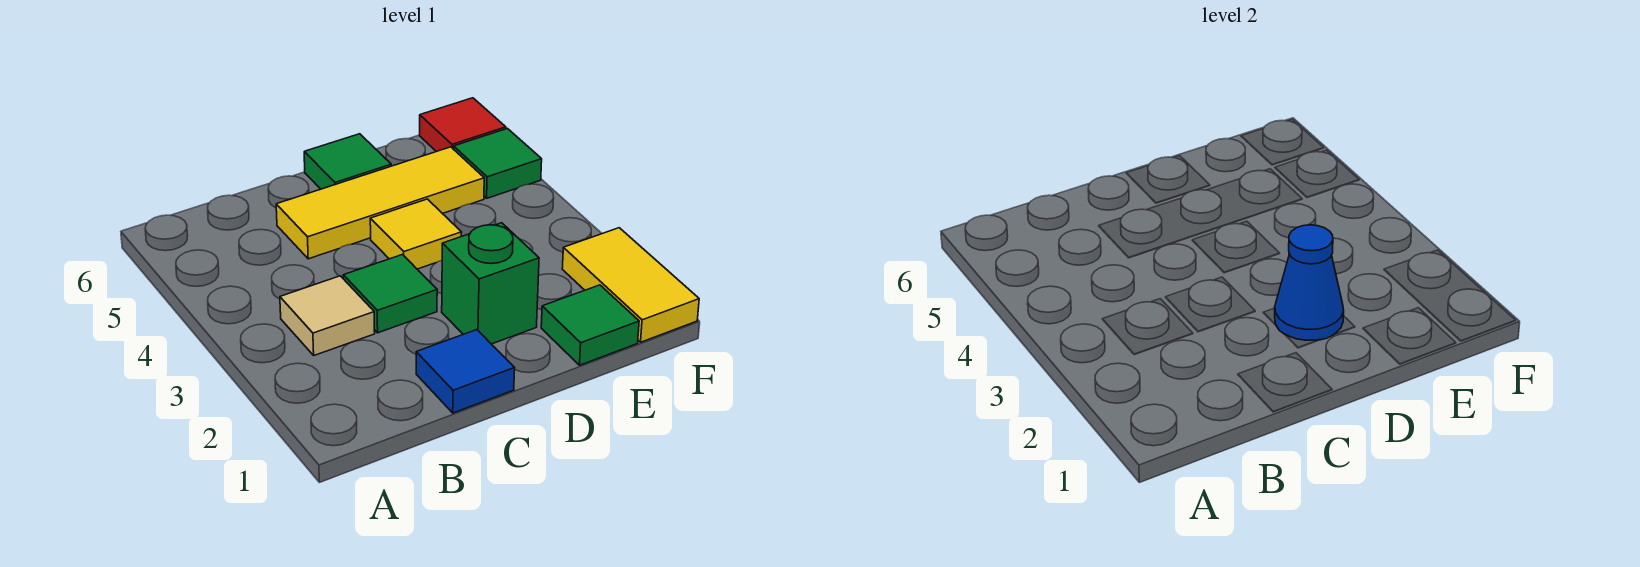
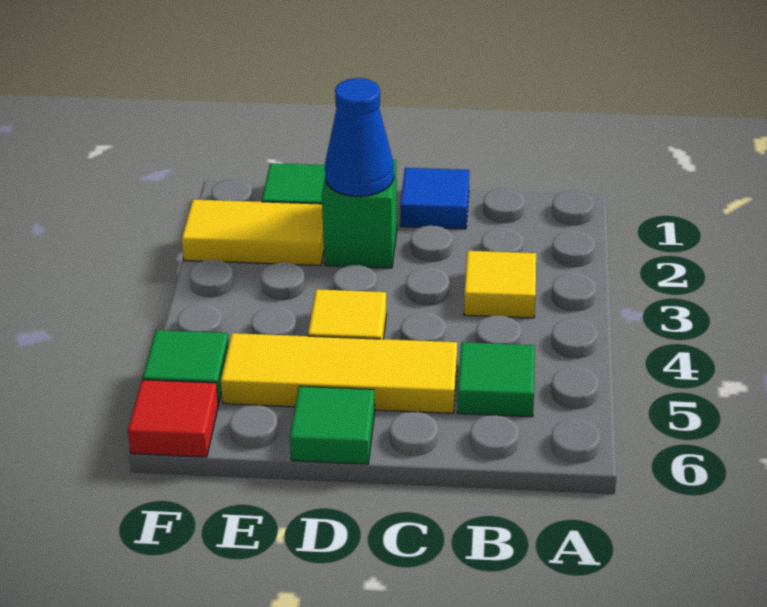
tan 1x1 tile [280,276,375,355] -> yellow 1x1 tile [464,251,536,318]
green 1x1 tile [343,255,437,333] -> green 1x1 tile moved to [457,342,535,417]
yellow 1x2 tile [562,228,699,342] -> yellow 1x2 tile turned to [182,200,324,266]

